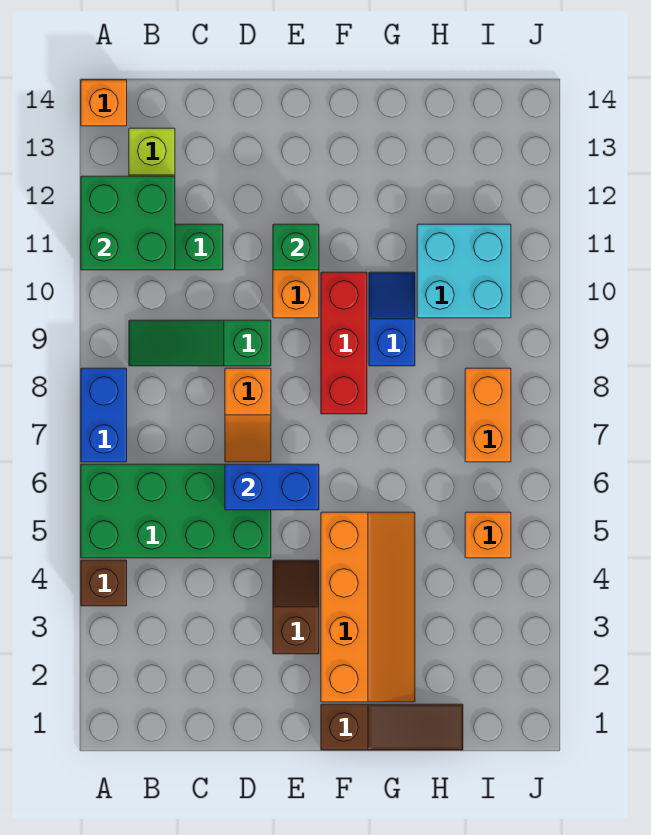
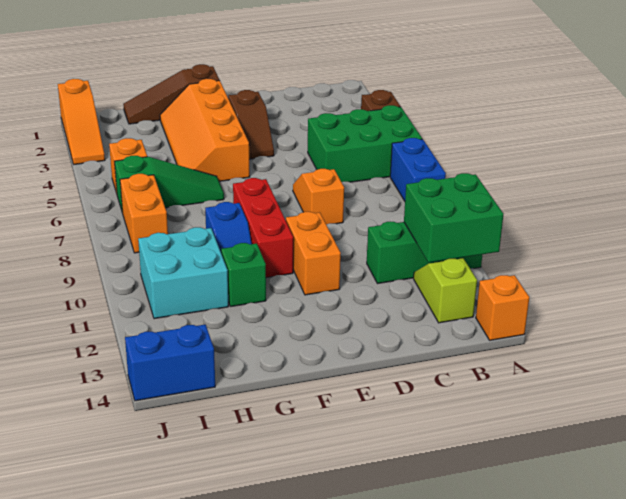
green 2x4 brick [81,464,271,558] -> green 2x3 brick [308,105,422,182]
green 1x3 slope [129,320,271,366] -> green 1x3 slope moved to [114,156,224,213]
blue 1x2 brick [225,464,319,510] -> blue 1x2 brick moved to [125,325,215,401]
green 1x1 brick [273,224,319,270] -> green 1x1 brick moved to [221,243,266,307]
none -> orange 1x3 slope [58,79,105,164]

